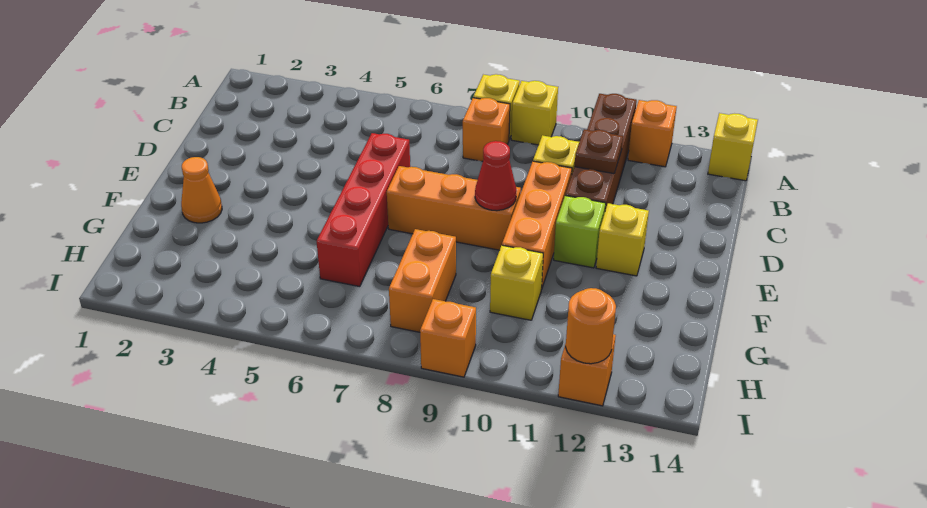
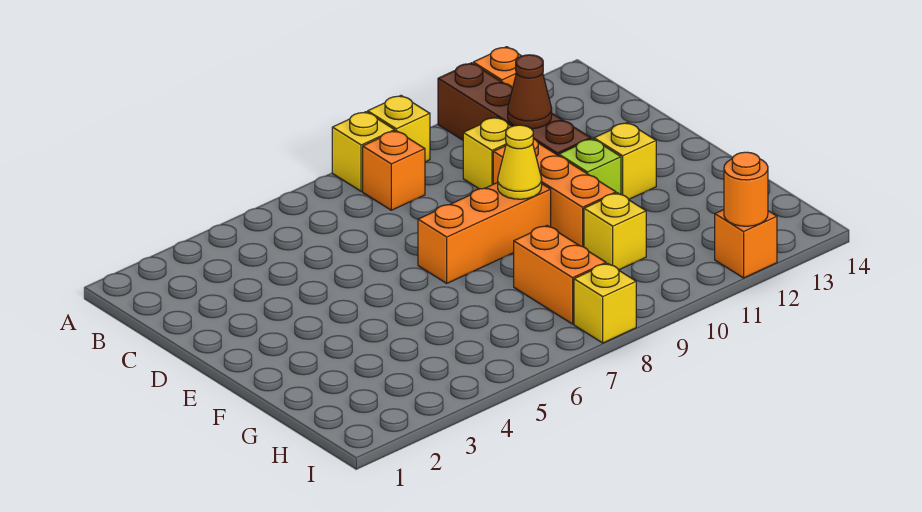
yellow 1x1 brick [708,113,758,181] -> yellow 1x1 brick moved to [574,263,636,343]
brown 1x1 plate [575,129,623,174] -> brown 1x1 cone [508,55,552,129]
red 1x4 brick [317,133,410,287] -> none
red 1x1 cone [475,141,517,211] -> yellow 1x1 cone [498,125,542,199]
orange 1x1 cone [181,157,222,223] -> none
orange 1x1 brick [420,299,476,377] -> none

